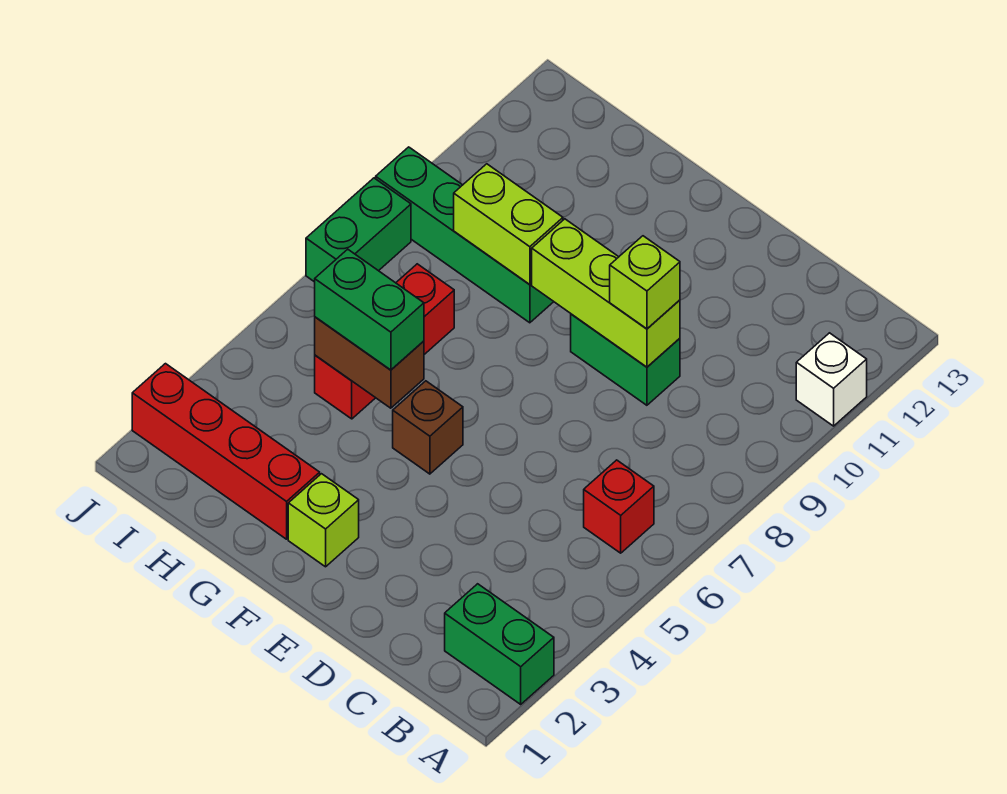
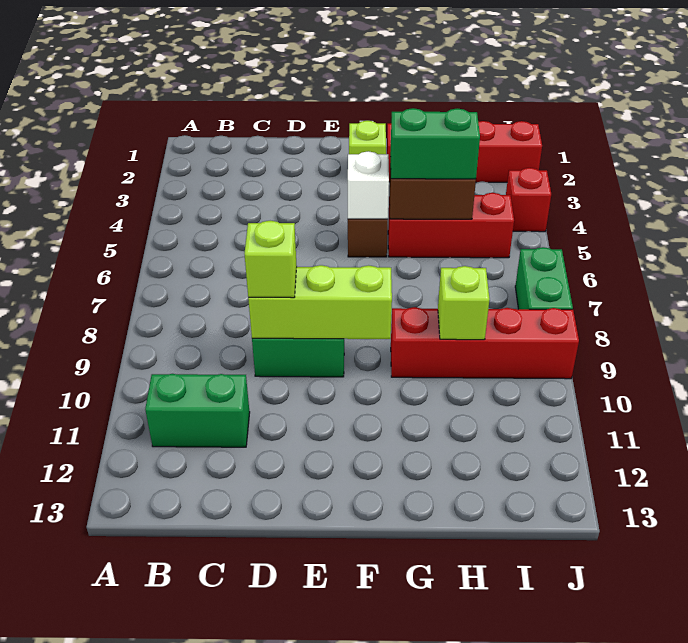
green 1x2 brick [445,584,554,704] -> green 1x2 brick moved to [145,374,250,447]
white 1x1 brick [796,333,867,426] -> white 1x1 brick moved to [348,151,389,219]
red 1x1 brick [584,460,654,553] -> red 1x1 brick moved to [506,168,551,232]
green 1x4 brick [376,147,554,323] -> red 1x4 brick [391,307,579,379]
lime 1x2 brick [454,164,563,284] -> lime 1x1 brick [438,266,490,340]
red 1x3 brick [315,264,454,419] -> red 1x3 brick turned to [388,193,514,258]

